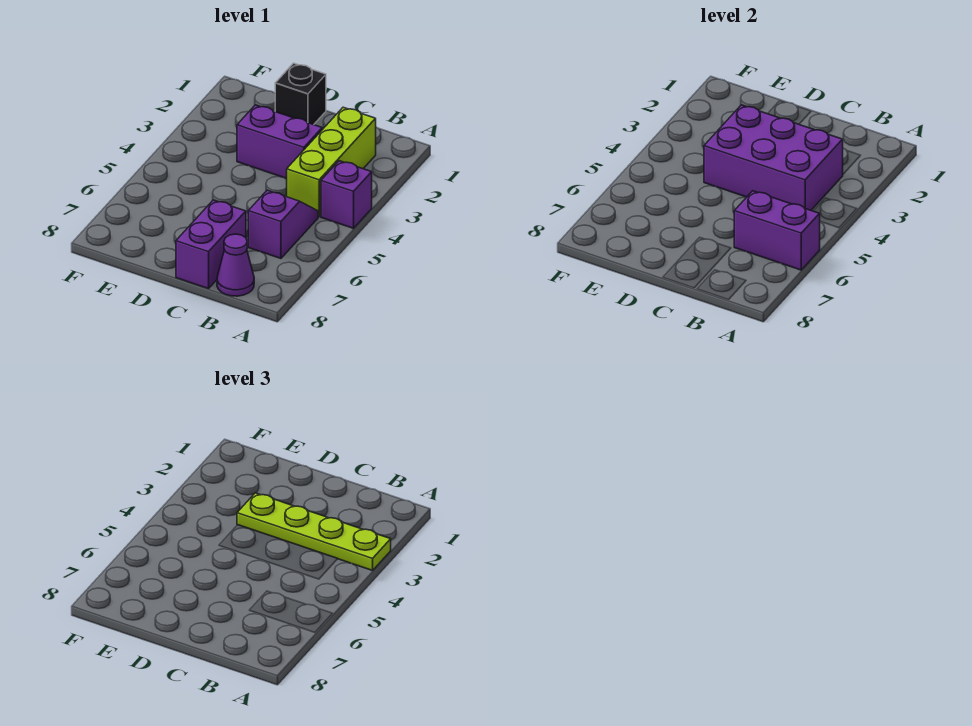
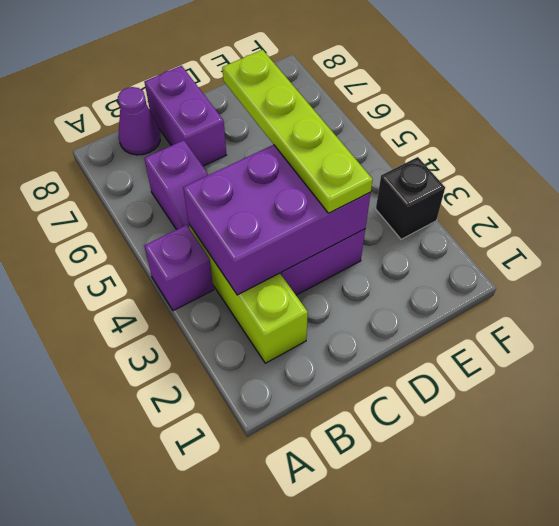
lime 1x4 plate [237,493,391,571] -> lime 1x4 plate turned to [222,50,373,213]
purple 1x2 brick [734,191,820,270] -> none
black 1x1 brick [275,63,326,125] -> black 1x1 brick moved to [376,157,445,239]

